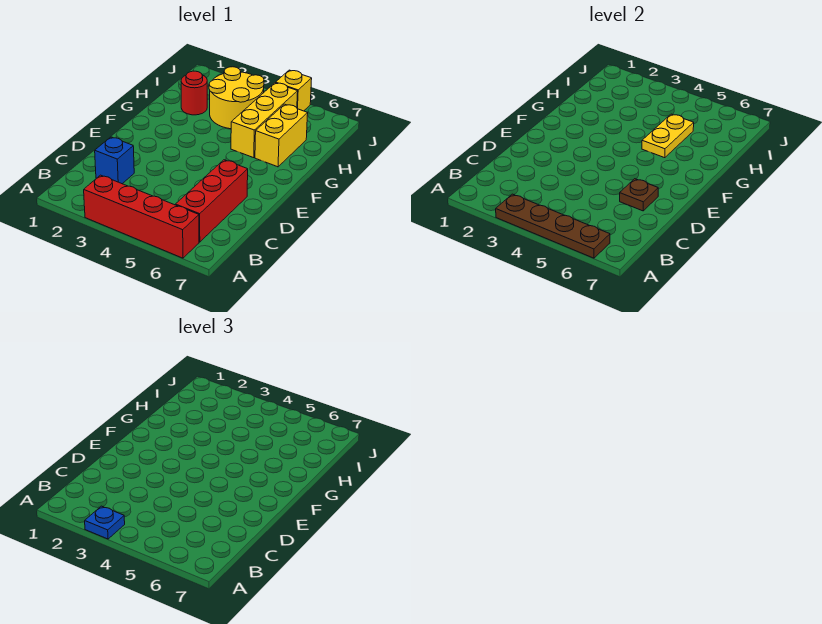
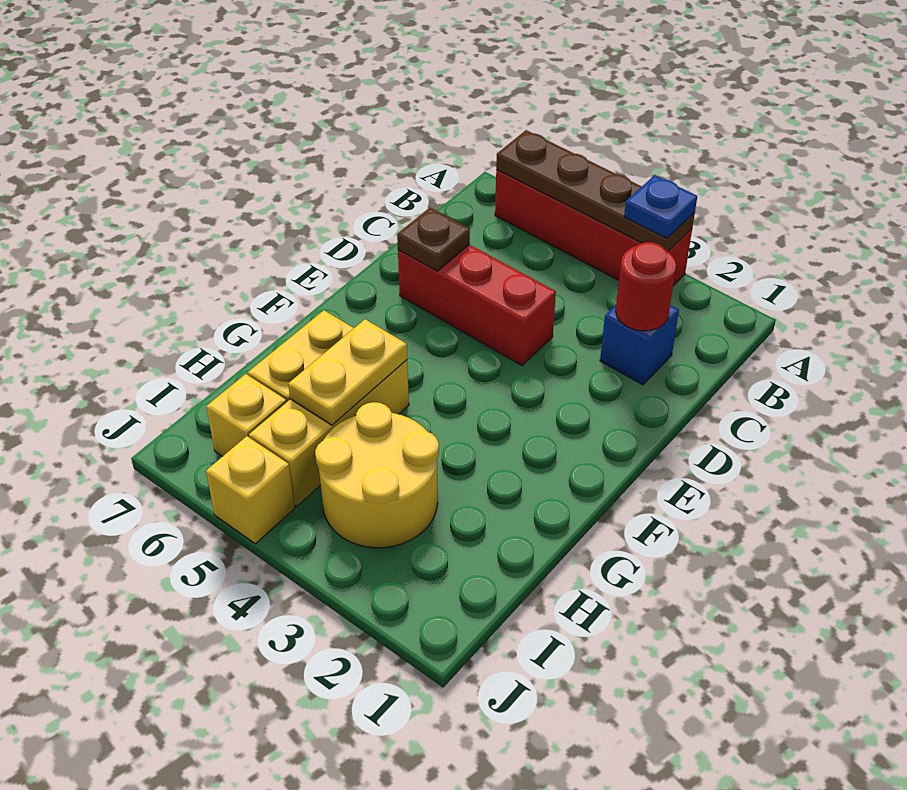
red 1x3 brick [175,160,248,242] -> red 1x3 brick turned to [398,245,556,366]
red 1x1 round brick [181,71,207,115] -> red 1x1 round brick moved to [616,242,676,331]
none -> yellow 1x1 brick [206,374,286,456]

